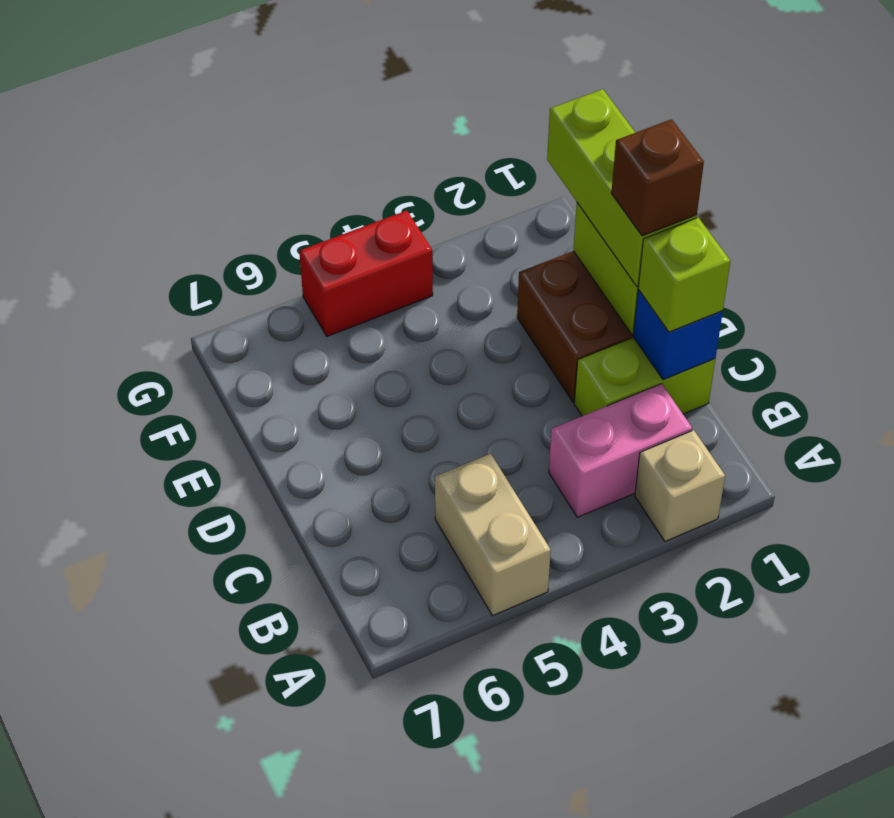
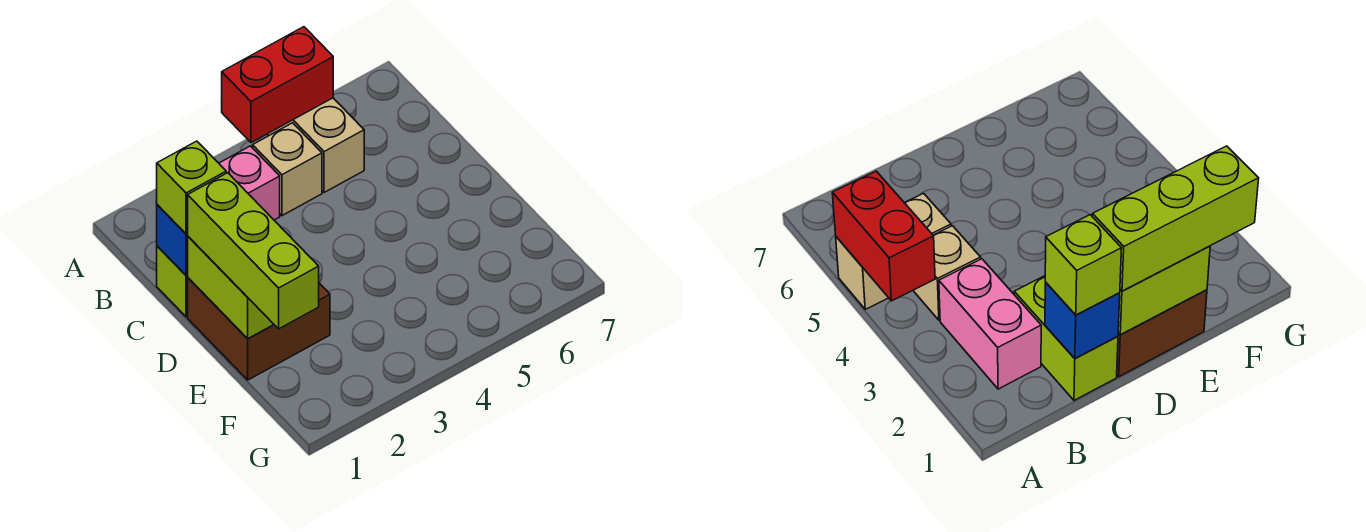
tan 1x1 brick [635,430,725,541] -> tan 1x1 brick moved to [253,123,322,216]
brown 1x1 brick [611,119,704,236] -> none
red 1x2 brick [299,211,433,336] -> red 1x2 brick moved to [222,27,333,143]

